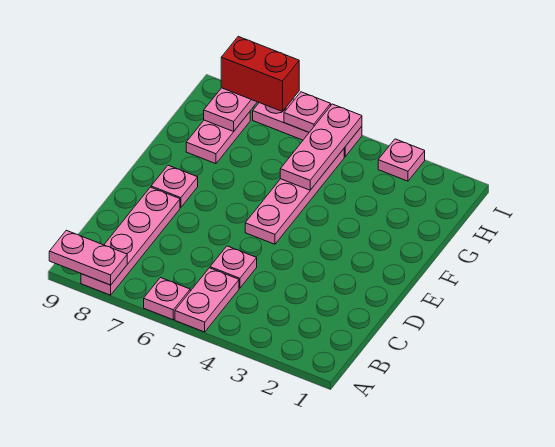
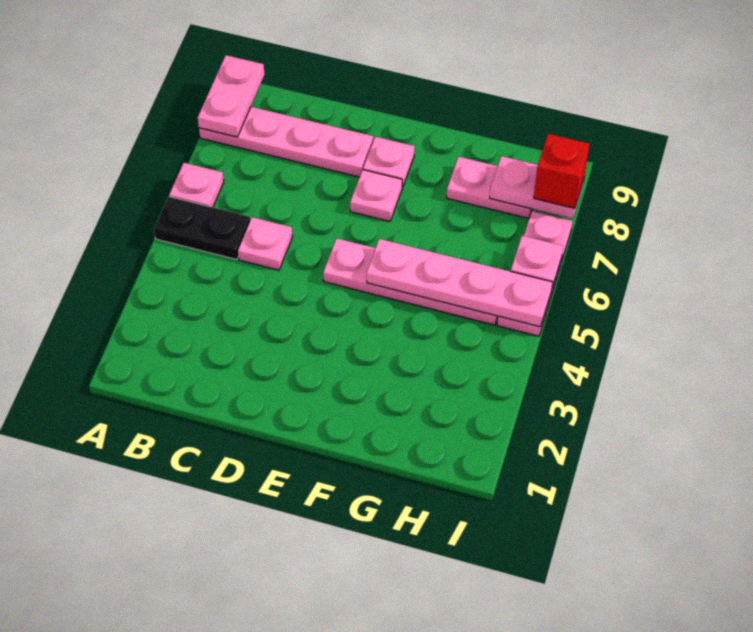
pink 1x2 plate [175,268,239,332] -> black 1x2 plate [154,197,250,260]
pink 1x3 plate [280,104,362,190] -> pink 1x4 plate [367,239,553,327]
pink 1x1 plate [378,139,425,181] -> pink 1x1 plate moved to [350,170,403,221]
red 1x2 brick [221,36,299,112] -> red 1x1 brick [534,134,590,209]

